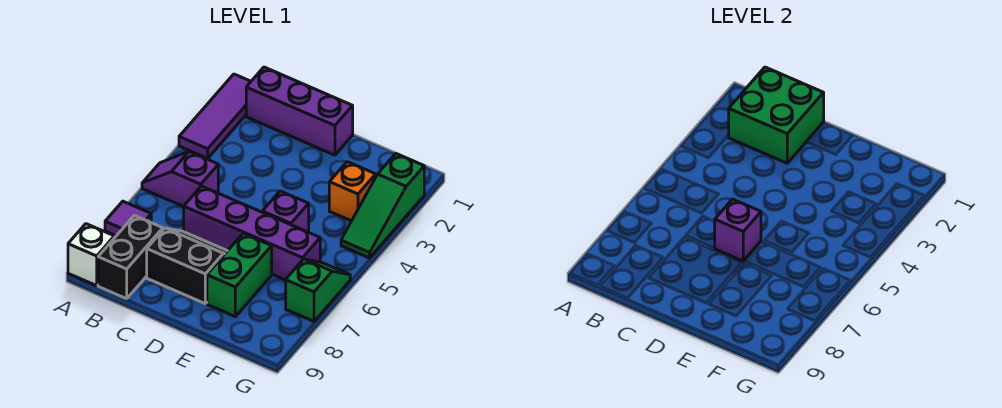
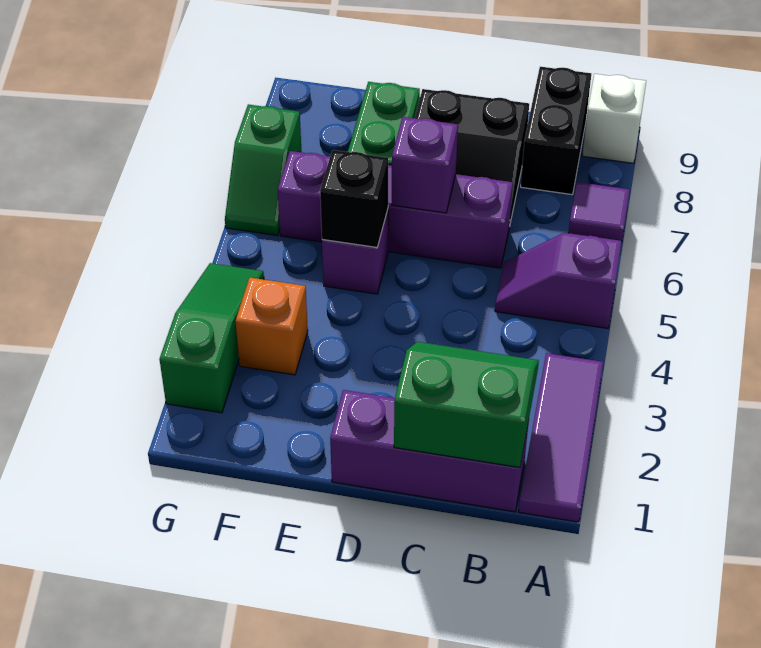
purple 1x2 slope [142,152,218,207] -> purple 1x2 slope turned to [495,233,622,328]
green 2x2 brick [729,67,824,163] -> green 2x2 slope [394,342,539,468]
none -> black 1x1 brick [320,150,388,247]

